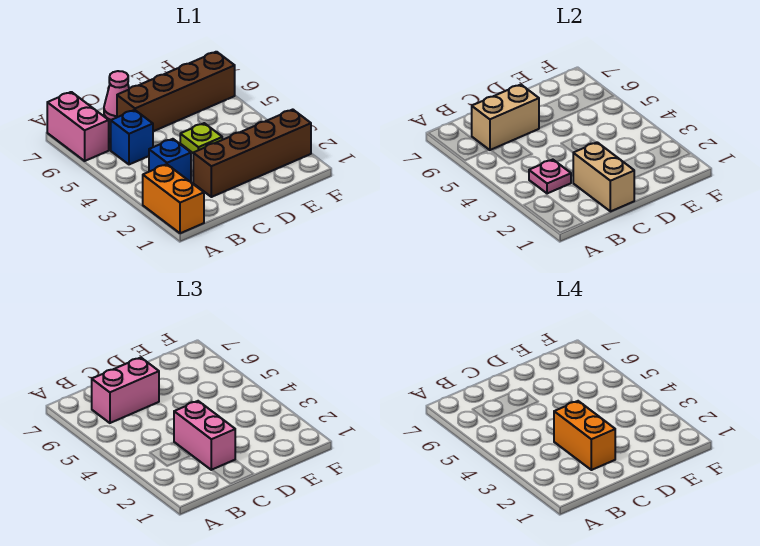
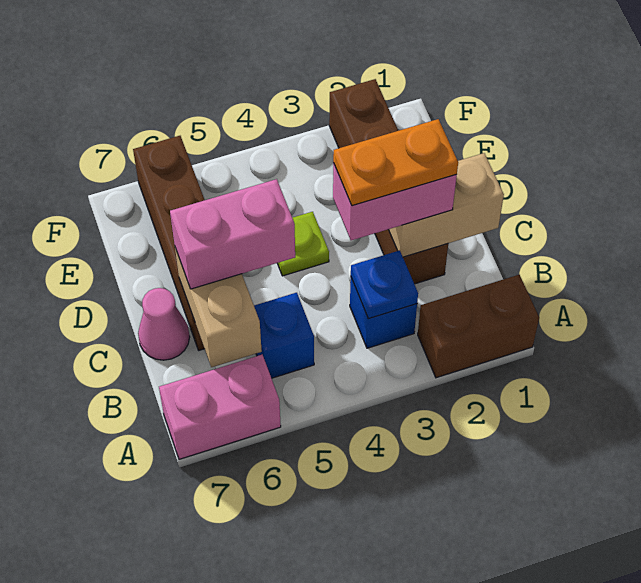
orange 1x2 brick [143,164,204,233] -> brown 1x2 brick [418,275,539,378]
pink 1x1 plate [529,160,571,193] -> blue 1x1 plate [351,250,418,319]
pink 1x2 brick [92,358,159,423] -> pink 1x2 brick turned to [170,179,295,289]
orange 1x2 brick [554,401,615,470] -> orange 1x2 plate [333,119,458,206]

